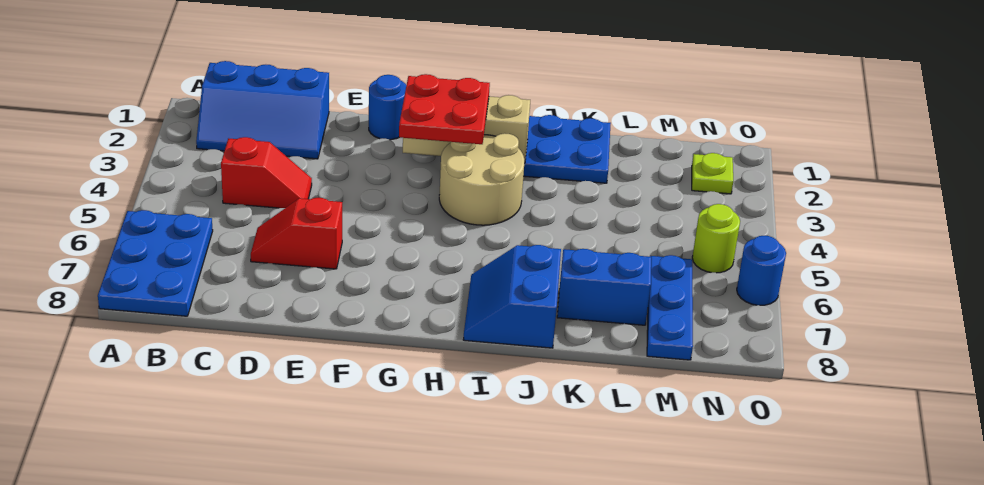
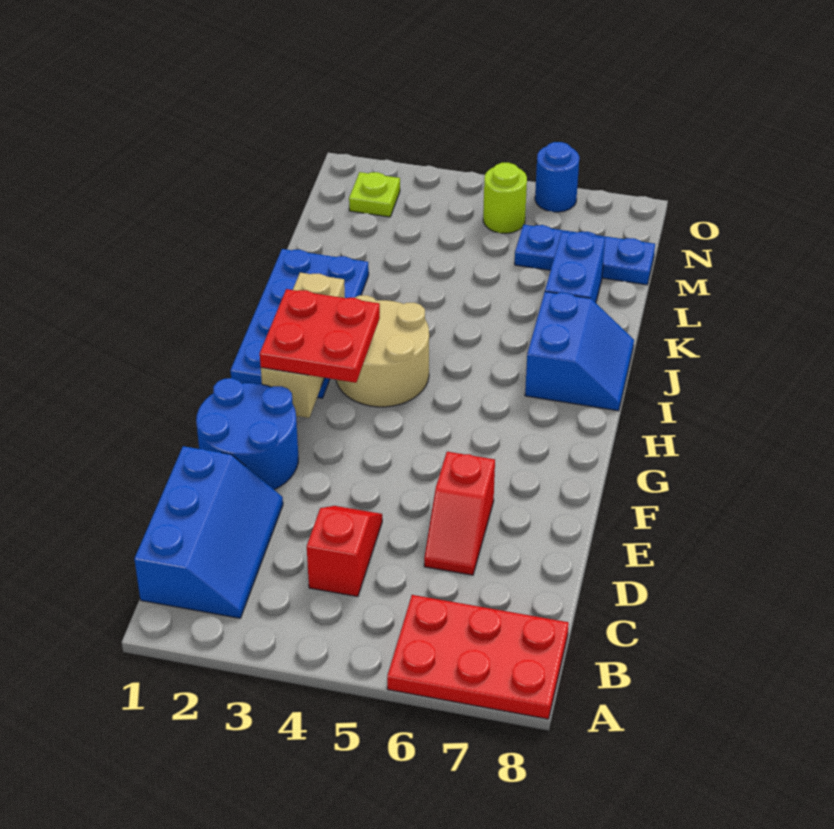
blue 2x3 plate [98,210,213,316] -> red 2x3 plate [387,595,569,719]
blue 1x1 round brick [369,75,406,140] -> blue 2x2 round brick [196,378,298,490]
blue 2x2 slope [463,245,561,348] -> blue 2x2 slope turned to [525,292,634,411]

